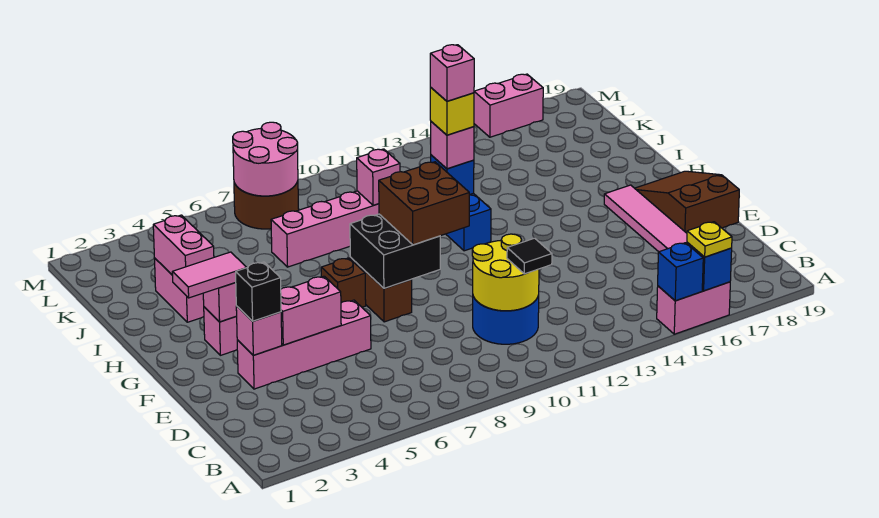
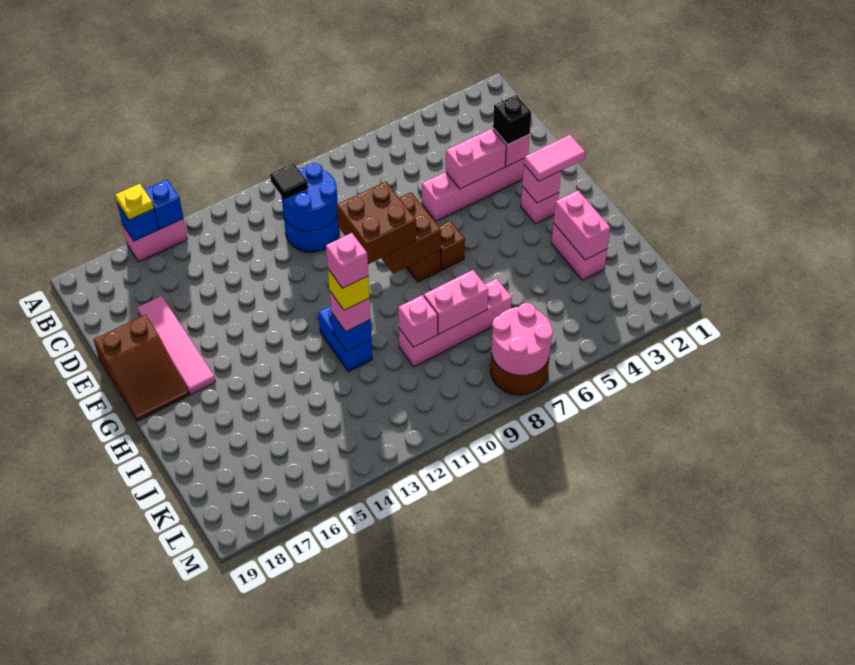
yellow 2x2 round brick [472,234,539,311] -> blue 2x2 round brick [281,163,338,231]
black 2x2 brick [350,214,440,288] -> brown 2x2 brick [381,192,441,274]
pink 1x2 brick [474,74,543,137] -> pink 1x2 brick moved to [424,270,488,334]

